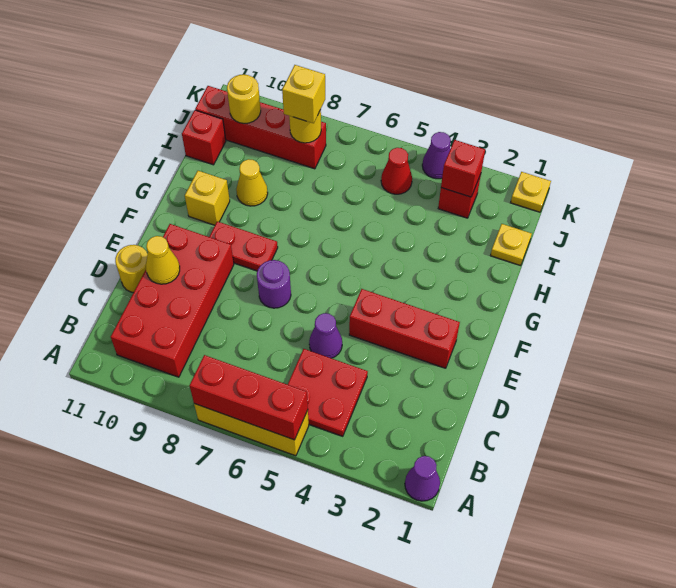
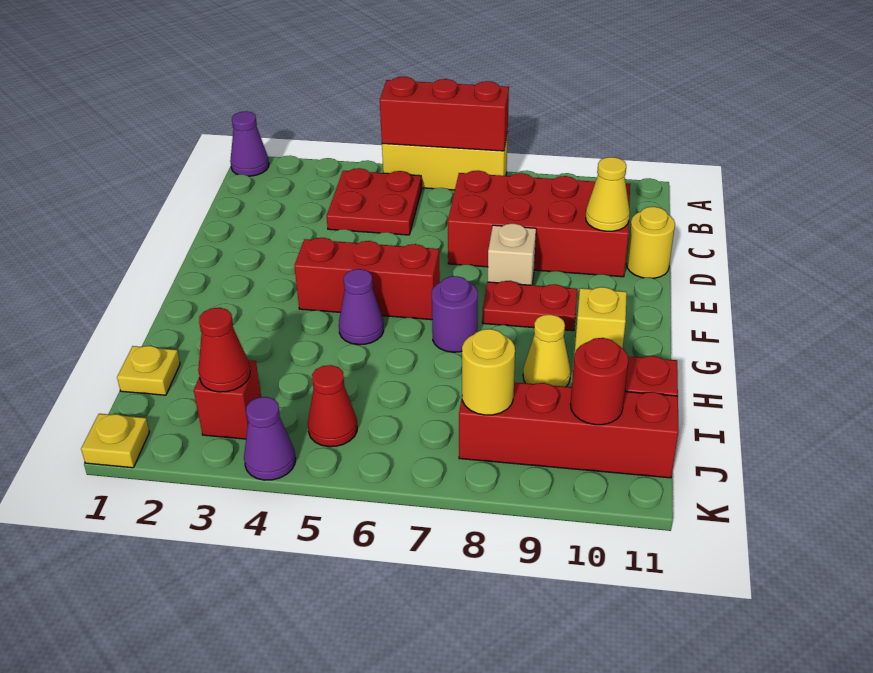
red 2x4 brick [111,224,234,377] -> red 2x4 brick turned to [448,170,630,277]
purple 1x1 cone [309,313,342,358] -> purple 1x1 cone moved to [339,269,384,345]
red 1x3 brick [349,289,460,368] -> red 1x3 brick moved to [294,238,440,320]
purple 1x1 round brick [257,260,291,308] -> purple 1x1 round brick moved to [432,276,478,352]
none -> tan 1x1 brick [488,223,536,285]
red 1x1 brick [441,140,485,197] -> red 1x1 cone [198,308,250,392]
yellow 1x1 brick [282,65,325,123] -> none
yellow 1x1 round brick [227,74,261,123] -> red 1x1 round brick [570,338,628,425]

